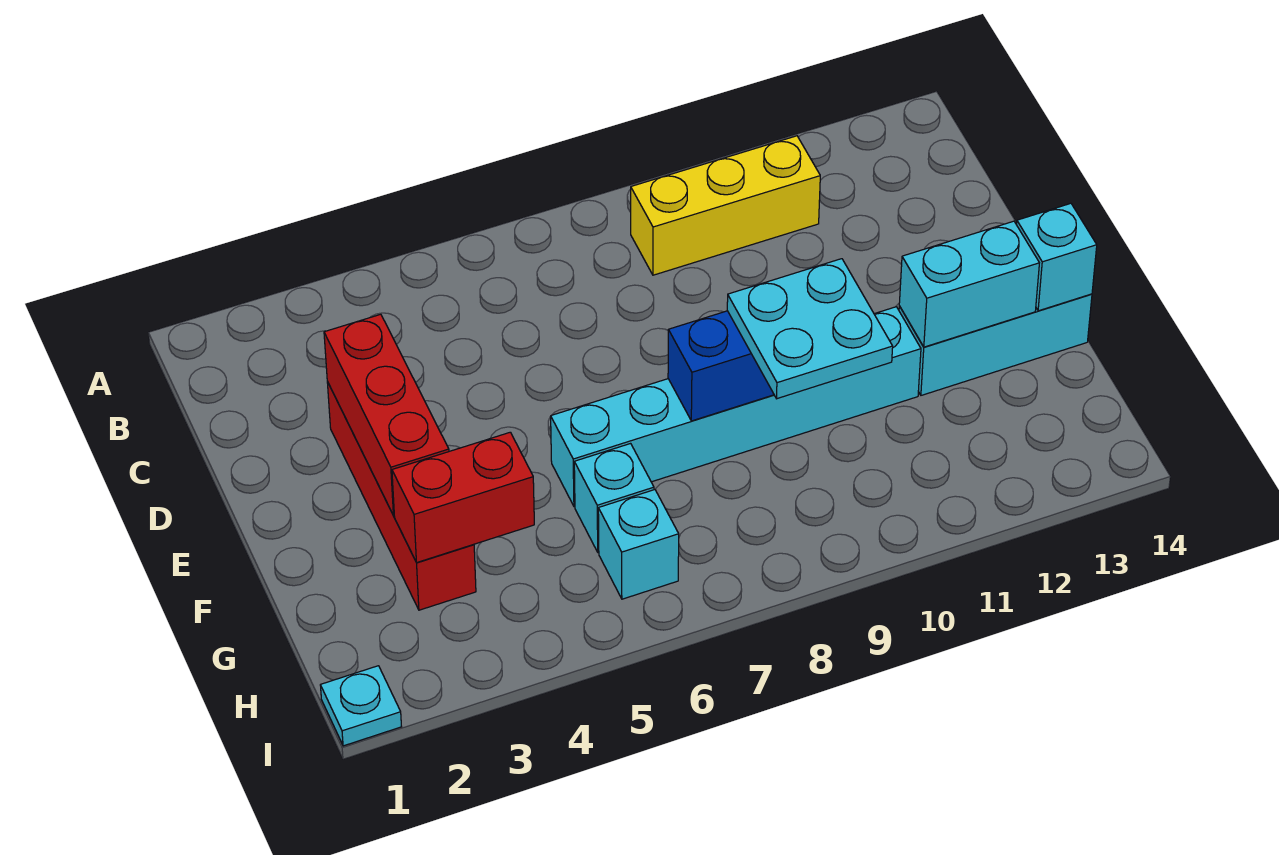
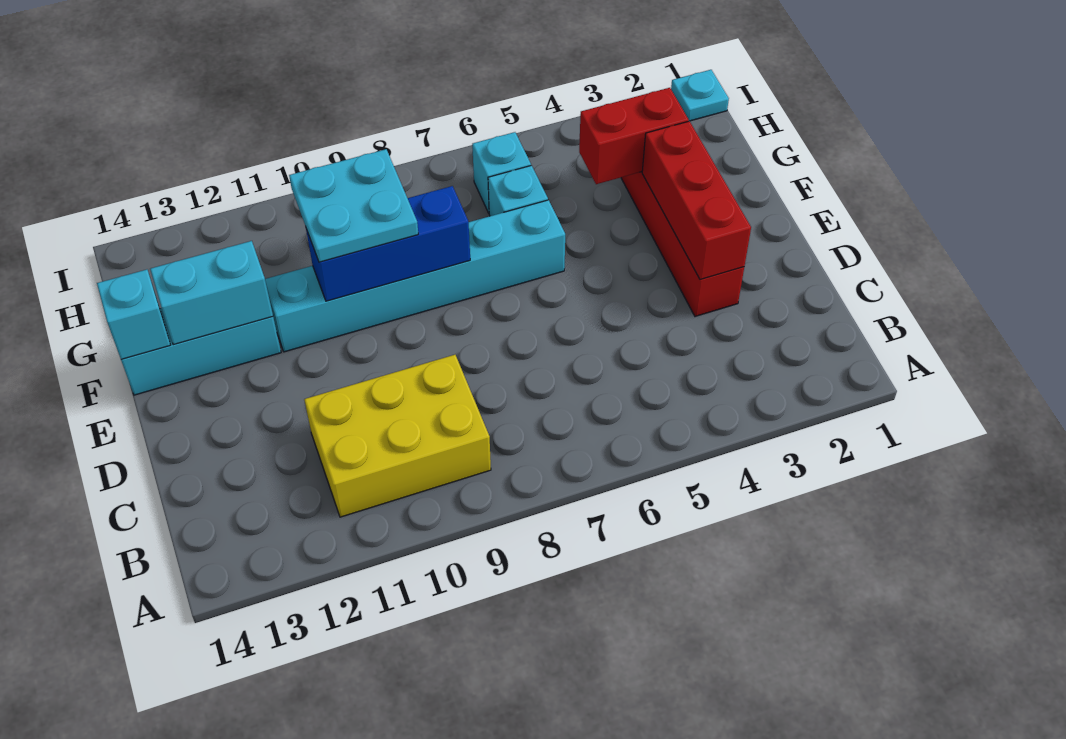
yellow 1x3 brick [631,136,820,275] -> yellow 2x3 brick [304,355,491,517]

